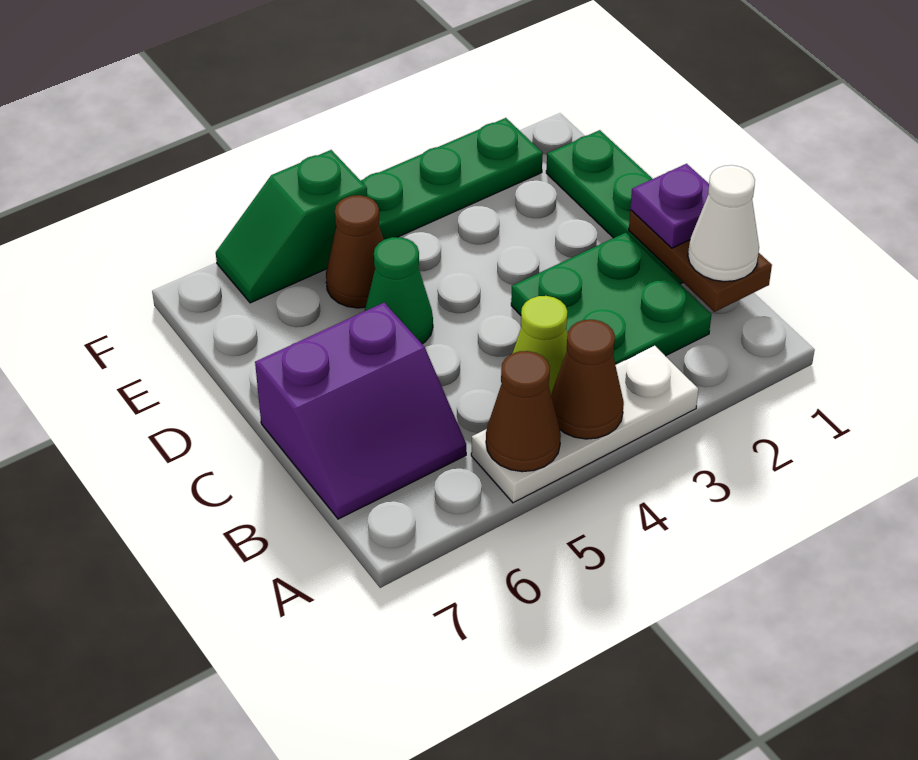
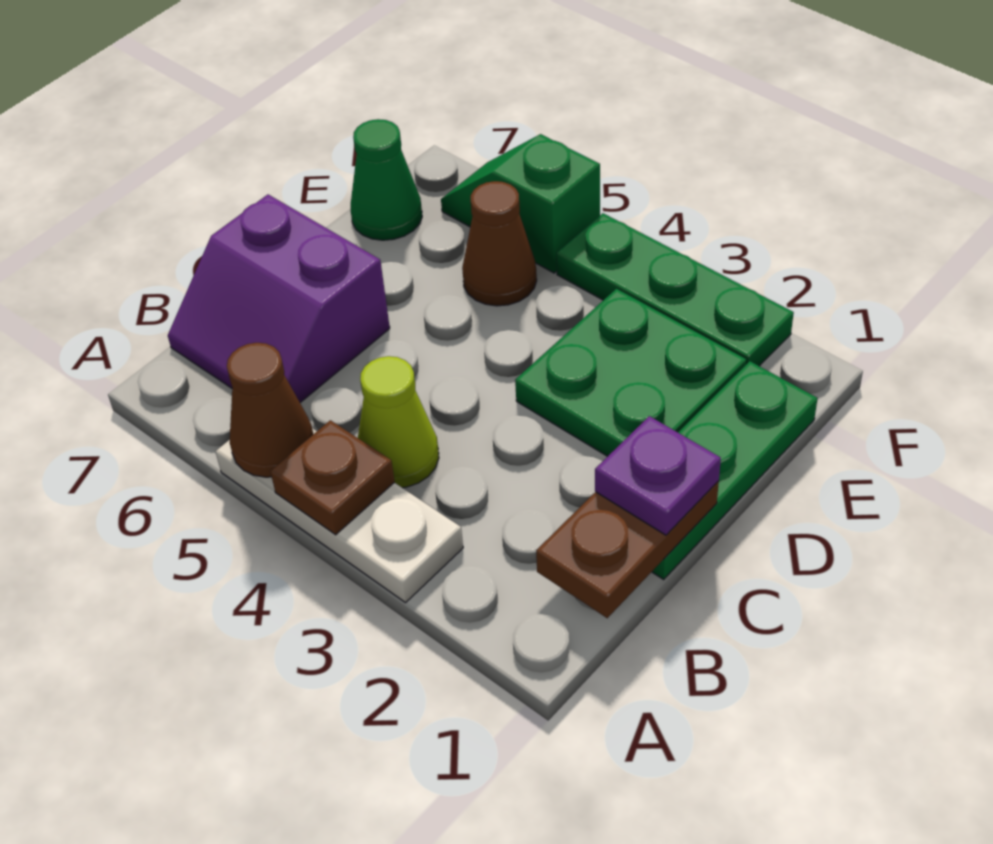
brown 1x1 cone [551,320,624,439] -> brown 1x1 plate [270,420,395,535]
white 1x1 cone [688,165,759,282] -> none
green 2x2 plate [511,233,711,365] -> green 2x2 plate moved to [515,289,746,456]
green 1x1 cone [365,237,433,344] -> green 1x1 cone moved to [351,119,422,240]

